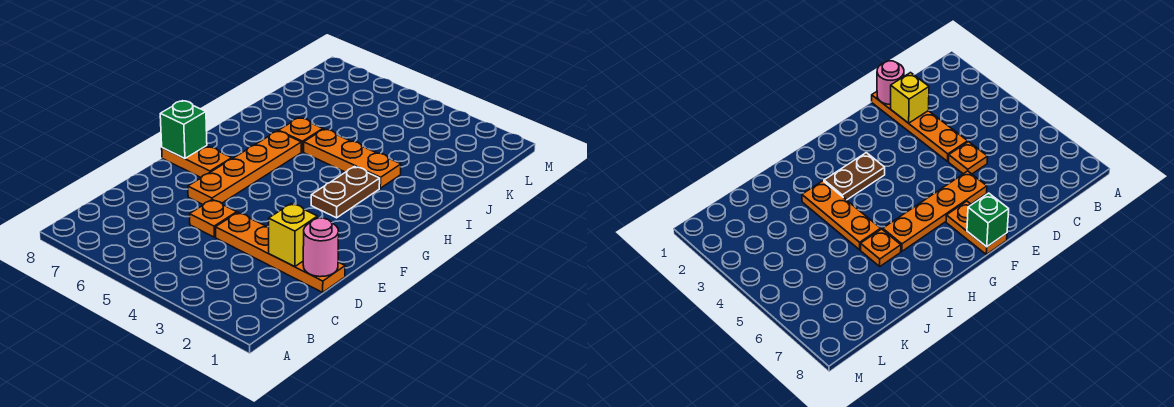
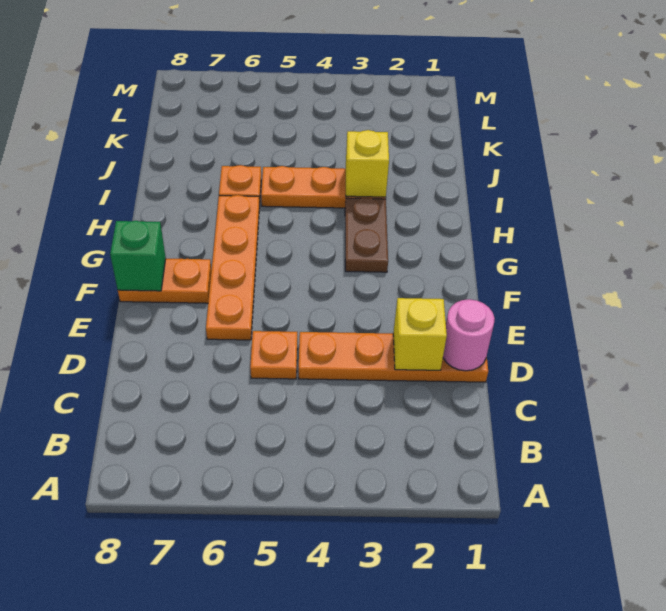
none -> yellow 1x1 brick [346,130,389,197]

